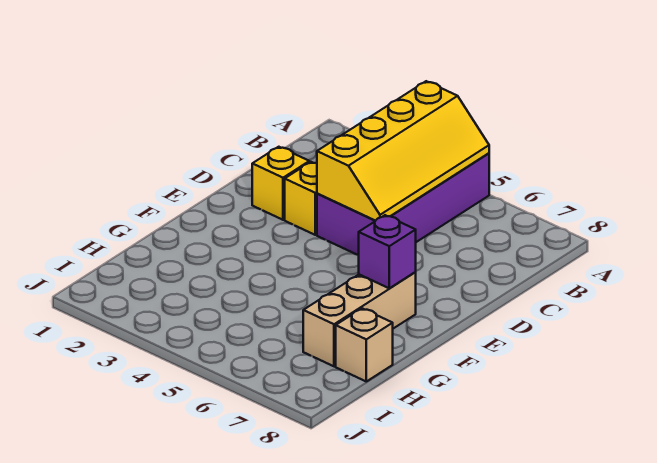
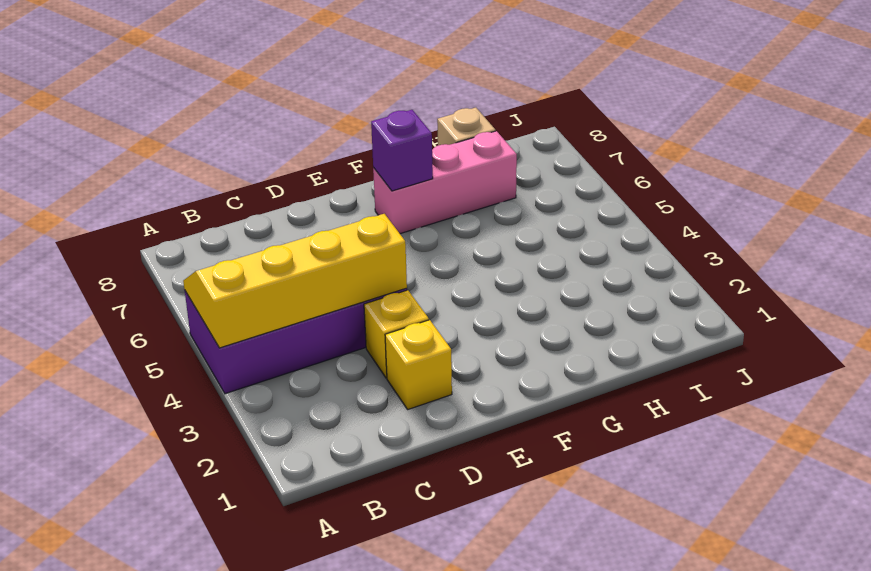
tan 1x3 brick [303,272,416,366] -> pink 1x3 brick [373,131,517,234]

